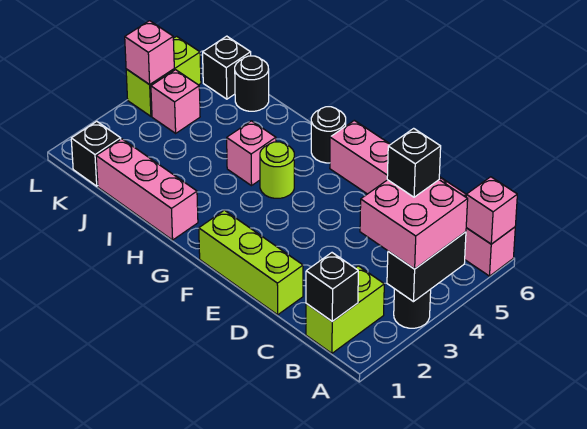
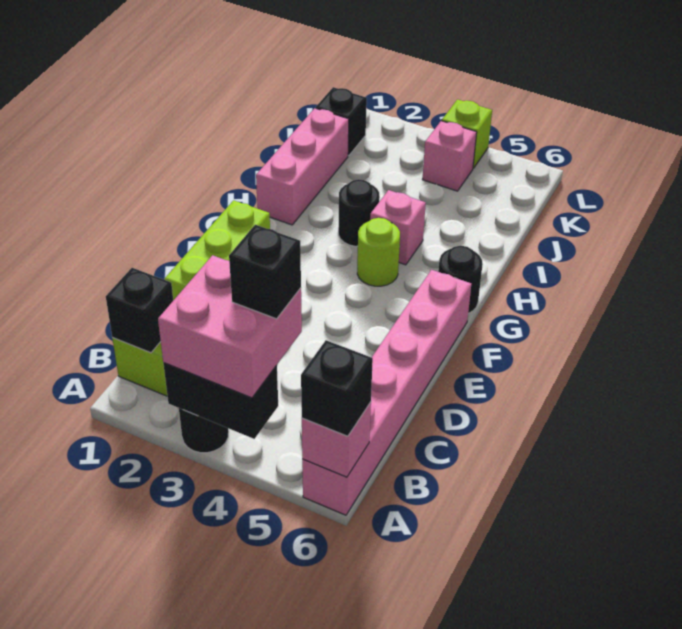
black 1x1 round brick [235,56,269,111] -> black 1x1 round brick moved to [338,179,380,246]
black 1x1 brick [203,36,251,99] -> black 1x1 brick moved to [301,340,373,436]
lime 1x2 brick [126,36,201,116] -> lime 1x1 brick [442,99,492,168]
pink 1x1 brick [125,21,174,85] -> none

